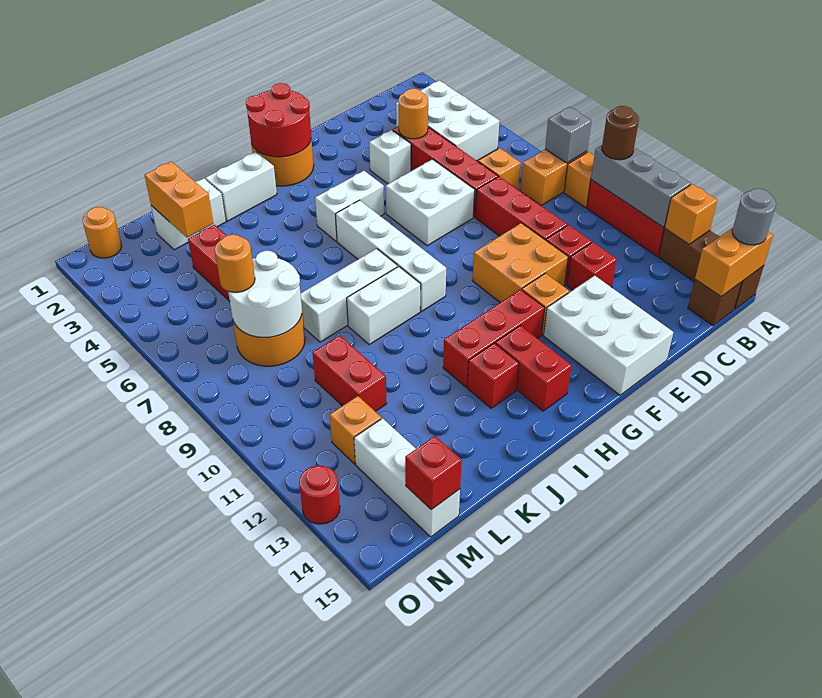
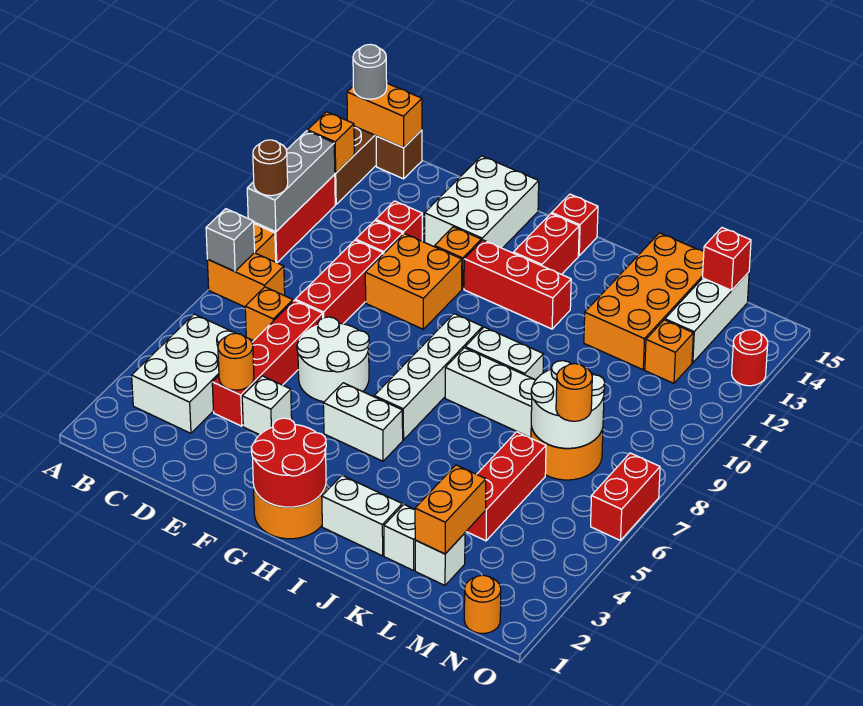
white 2x2 brick [386,159,475,246] -> white 2x2 round brick [297,317,369,402]
red 1x1 brick [467,343,519,408] -> red 1x1 brick moved to [552,194,598,256]
none -> orange 2x4 brick [584,233,704,370]
red 1x2 brick [313,336,387,412] -> red 1x2 brick moved to [591,453,660,541]

